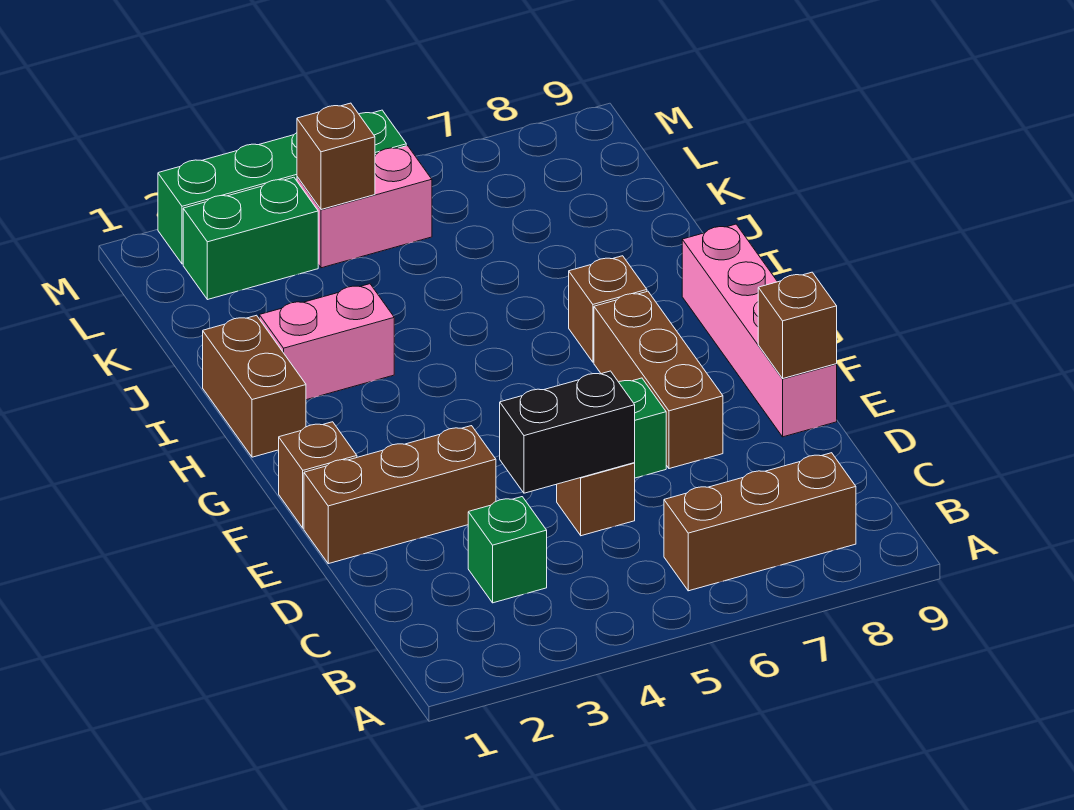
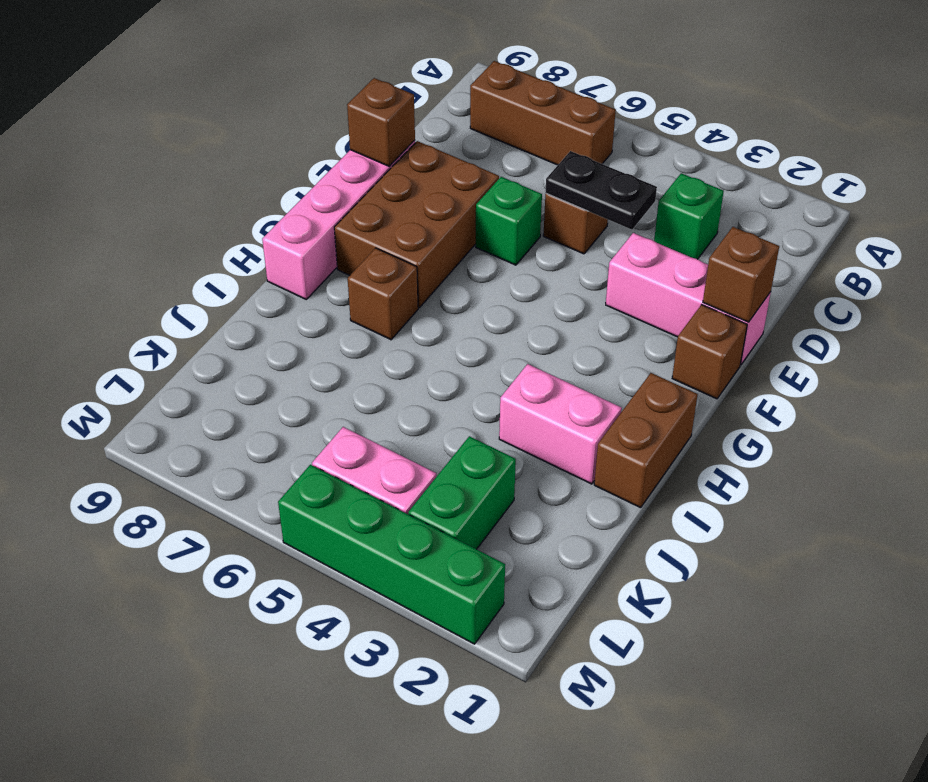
black 1x2 brick [500,371,635,493] -> black 1x2 plate [545,151,657,230]
brown 1x3 brick [304,426,496,564] -> pink 1x3 brick [606,233,771,365]
brown 1x3 brick [594,291,723,469] -> brown 2x3 brick [334,141,499,308]
green 1x2 brick [183,177,318,300] -> green 1x2 brick turned to [408,436,516,549]
brown 1x1 brick [297,103,375,210] -> brown 1x1 brick moved to [703,227,779,322]

